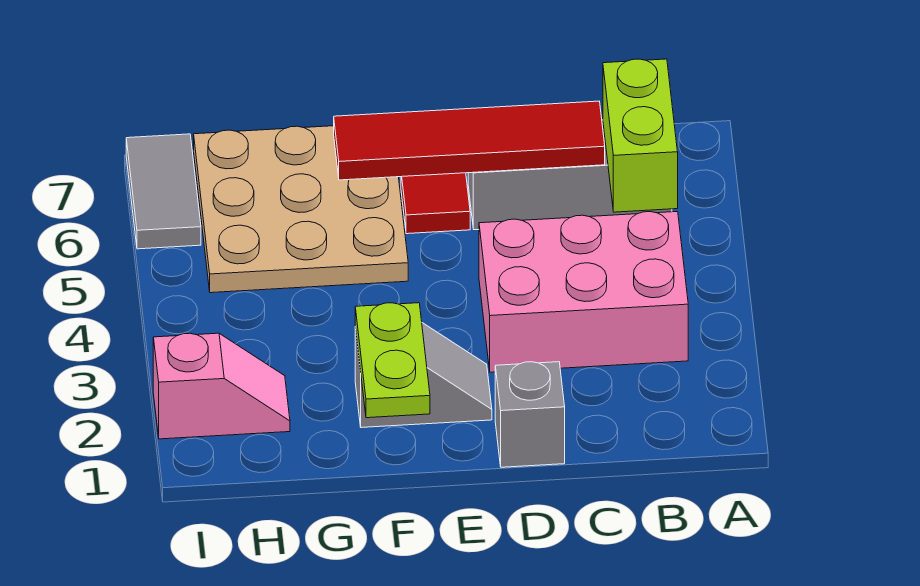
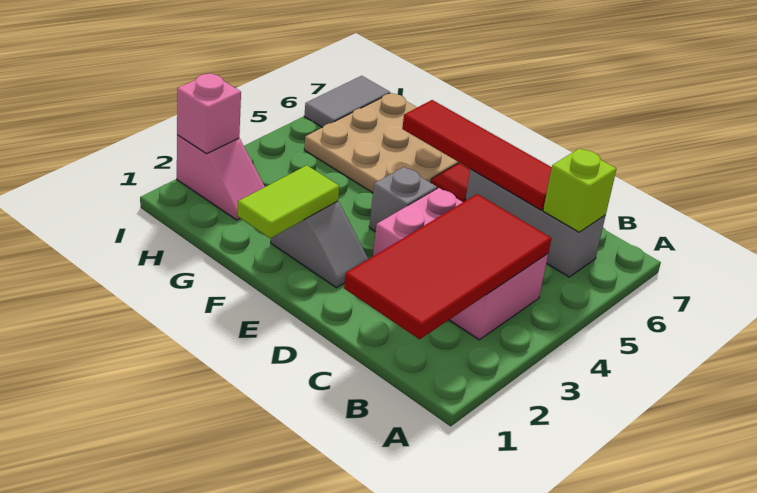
none -> red 2x4 tile [344,194,551,339]
lime 1x2 brick [603,59,678,212] -> lime 1x1 brick [543,148,616,232]
grey 1x1 brick [495,362,565,467] -> grey 1x1 brick moved to [369,167,437,232]
lime 1x2 plate [355,303,430,418] -> lime 1x2 tile [238,165,339,238]
none -> pink 1x1 brick [177,73,241,154]

